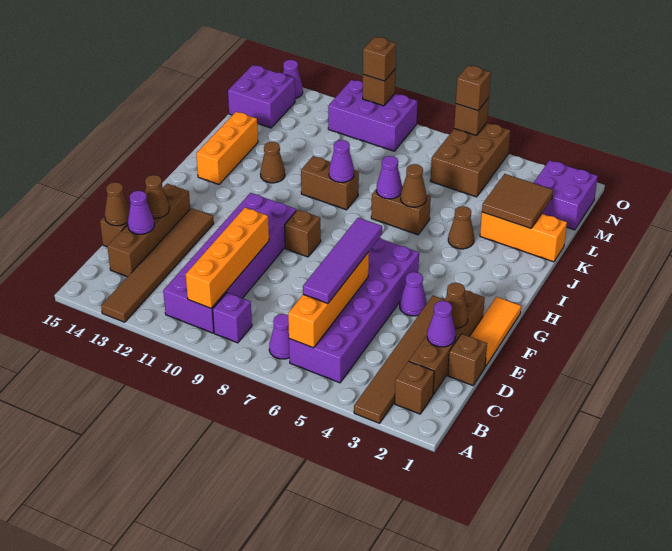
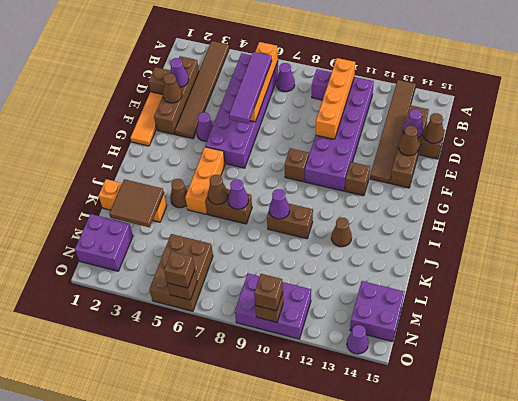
brown 1x1 brick [395,361,434,414] -> brown 1x1 brick moved to [345,162,370,196]
orange 1x3 brick [196,112,258,184] -> orange 1x3 brick moved to [185,147,225,214]

